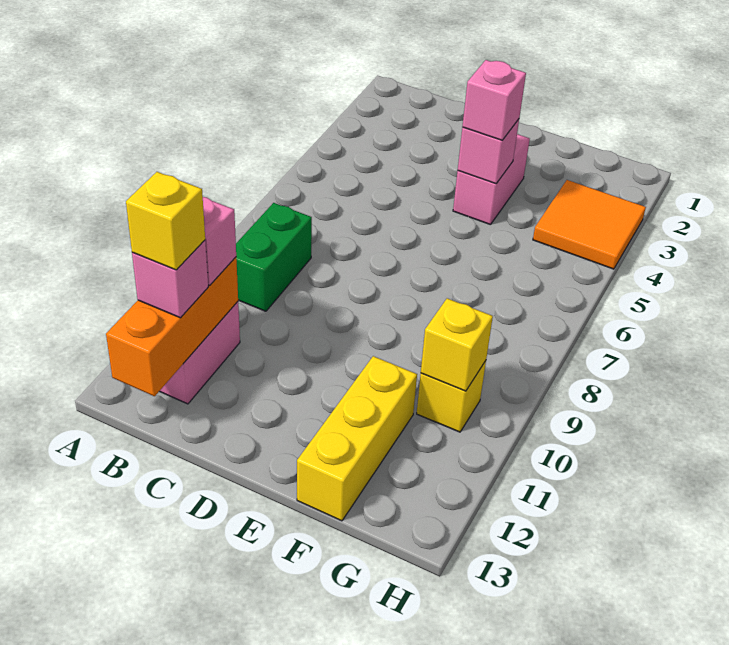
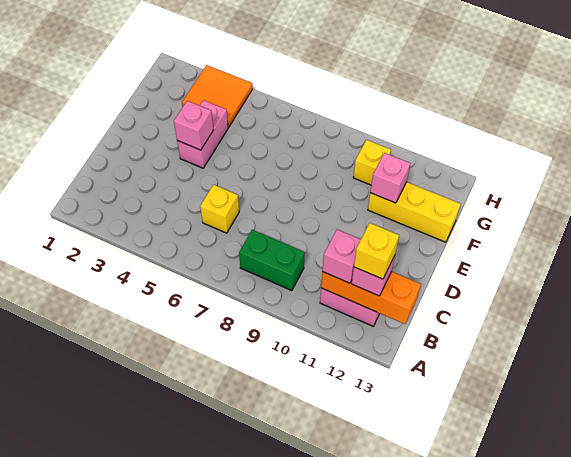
pink 1x2 brick [453,134,530,225] -> pink 1x2 brick turned to [177,100,228,168]
pink 1x1 brick [462,60,526,140] -> pink 1x1 brick moved to [370,153,410,203]
yellow 1x1 brick [421,298,493,391] -> yellow 1x1 brick moved to [200,185,239,233]

